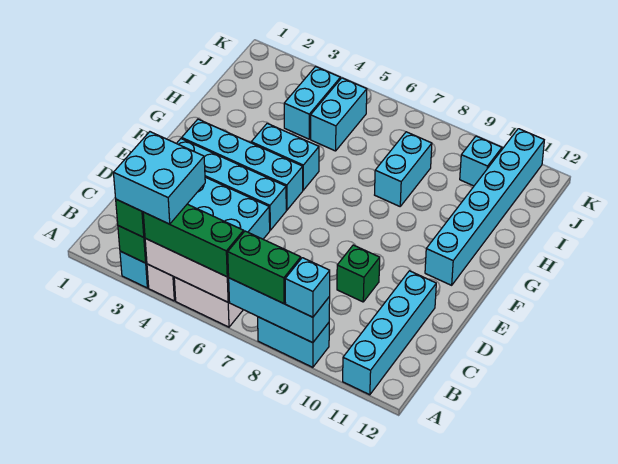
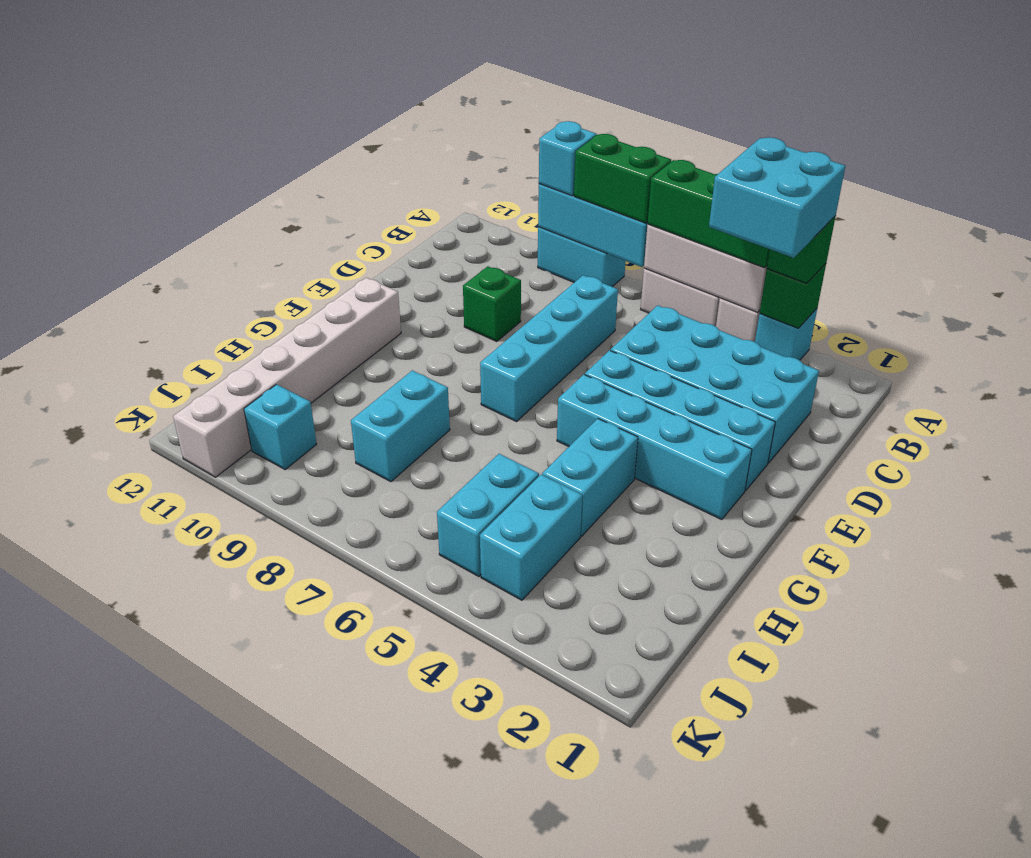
cyan 1x4 brick [343,271,436,395] -> cyan 1x4 brick moved to [480,275,618,422]
cyan 1x6 brick [425,129,544,285] -> white 1x6 brick [173,278,401,477]
cyan 1x2 brick [251,123,319,190] -> cyan 1x2 brick turned to [542,419,638,536]

